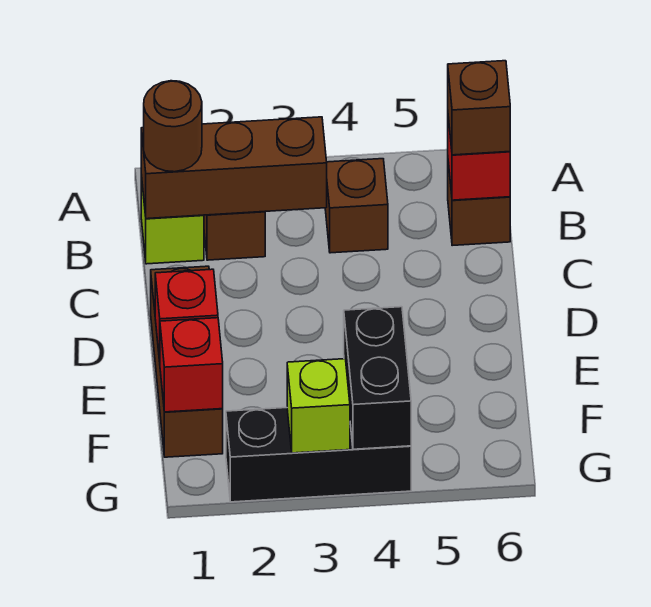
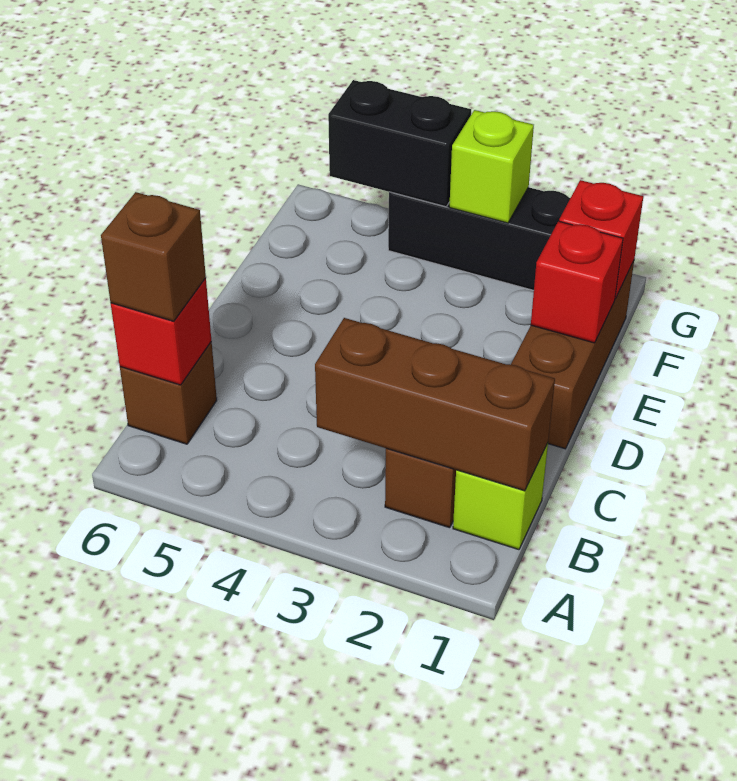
brown 1x1 round brick [144,81,202,172] -> none
brown 1x1 brick [325,159,388,253] -> none
black 1x2 brick [344,307,411,449] -> black 1x2 brick turned to [328,80,471,207]

